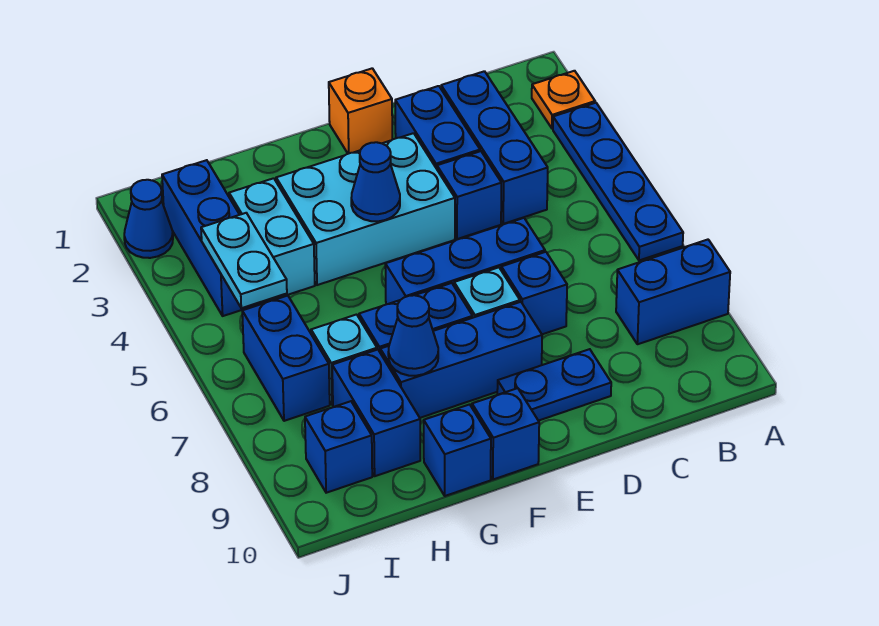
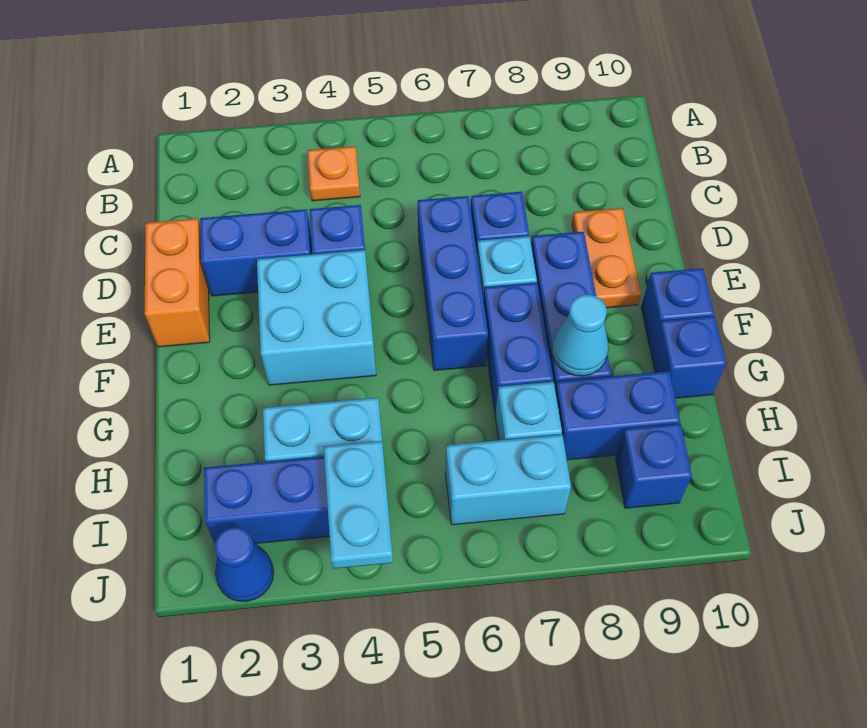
orange 1x1 plate [532,71,595,128] -> orange 1x1 plate moved to [308,146,360,201]
blue 1x4 plate [553,103,683,260] -> none
blue 1x2 brick [616,240,730,344] -> none
blue 1x3 brick [441,71,548,224] -> none
blue 1x2 plate [497,349,611,421] -> orange 1x2 plate [572,208,641,308]
orange 1x1 brick [329,68,392,154] -> orange 1x2 brick [145,218,210,347]
cyan 2x3 brick [276,133,455,285] -> cyan 2x2 brick [257,250,376,385]
blue 1x1 cone [351,142,400,221] -> none
blue 1x1 cone [388,295,438,376] -> cyan 1x1 cone [552,294,608,376]
cyan 1x2 plate [201,213,287,308] -> cyan 1x2 plate turned to [324,441,393,569]
blue 1x2 brick [242,296,330,421] -> cyan 1x2 brick [445,435,571,525]

